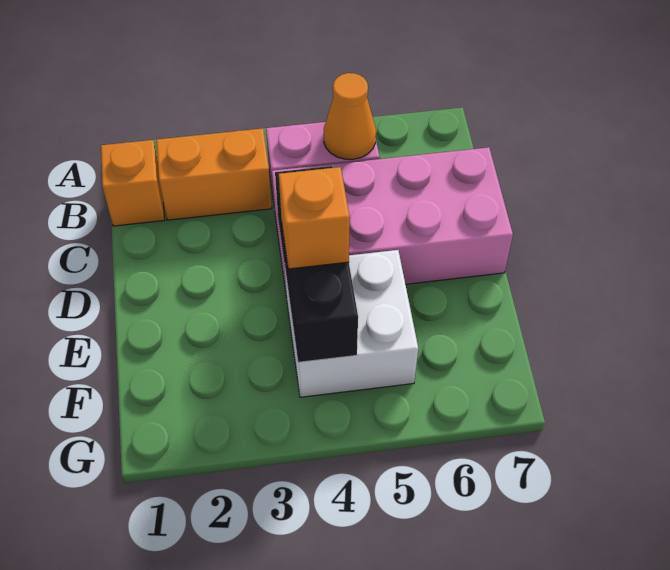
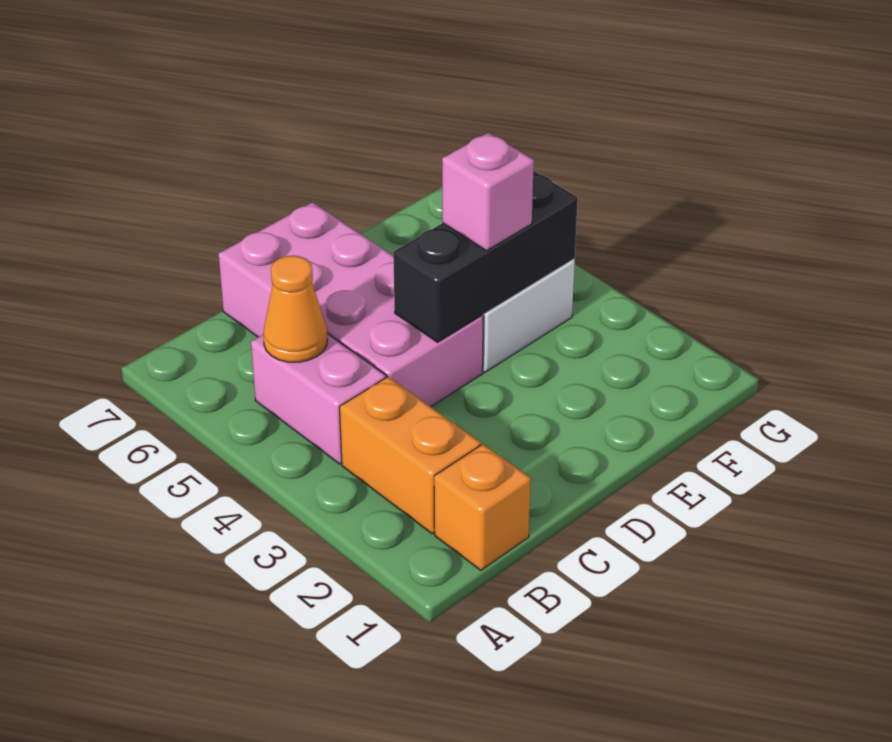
orange 1x1 brick [279,167,350,269] -> pink 1x1 brick [442,133,534,251]

